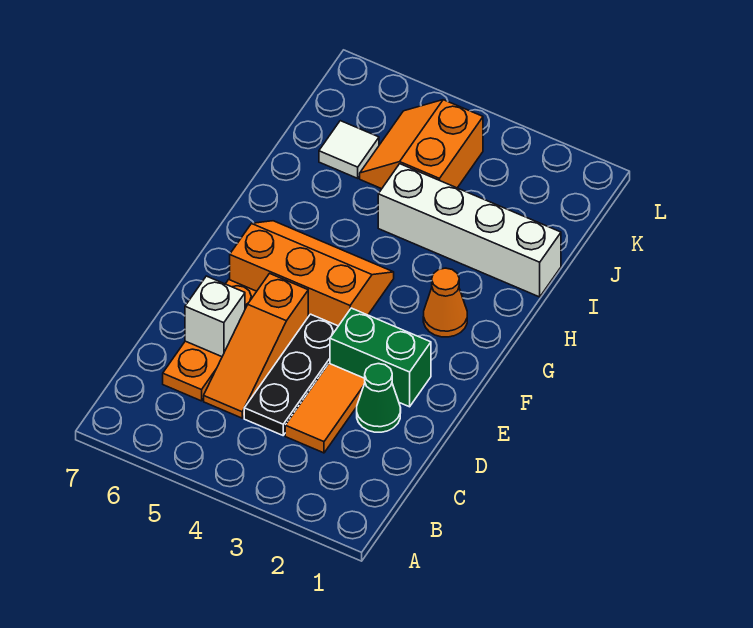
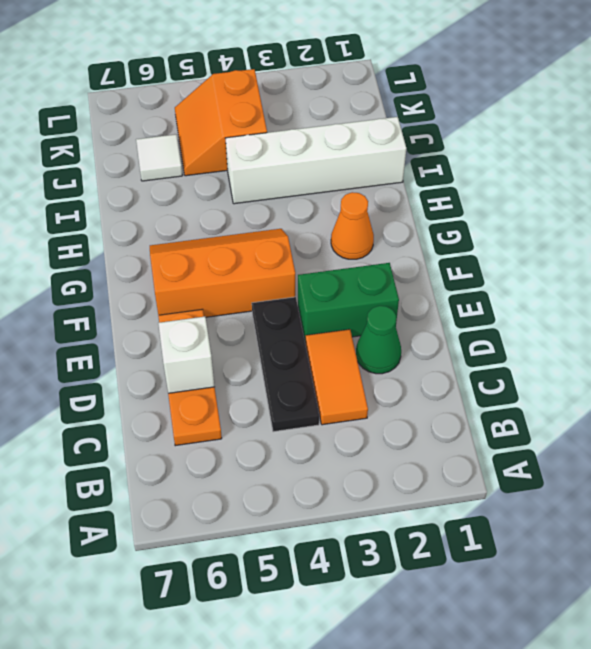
orange 1x3 slope [204,273,308,418] -> none

